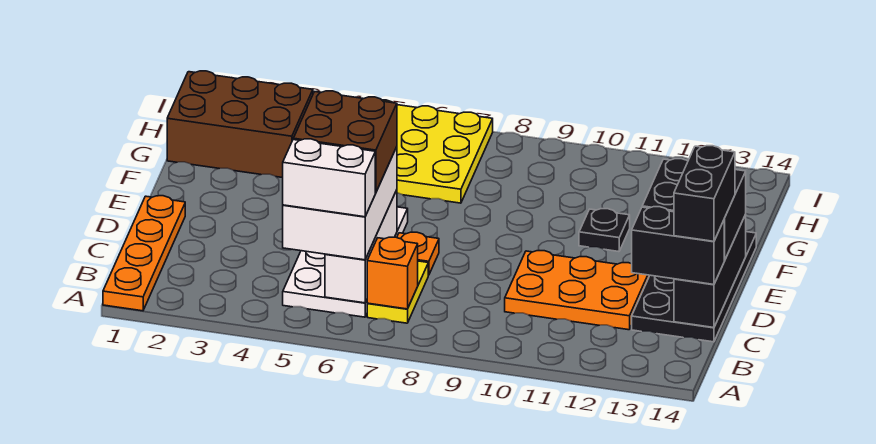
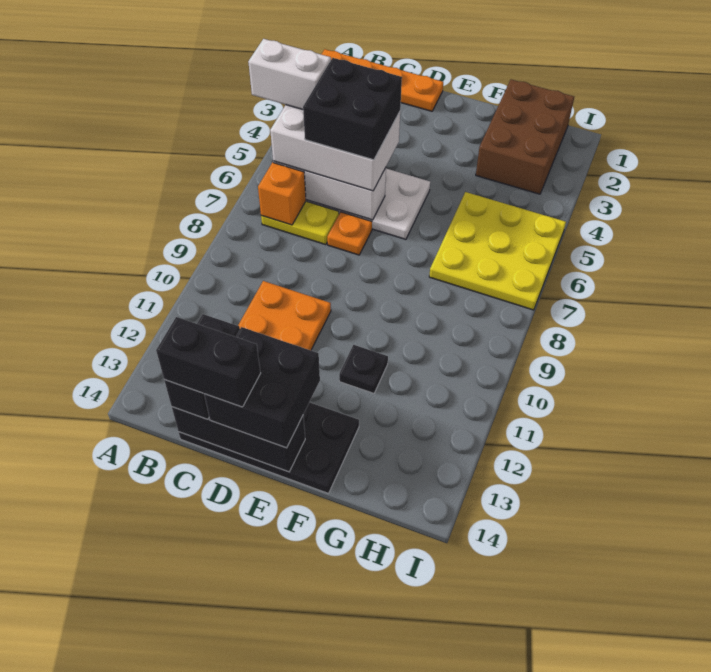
white 1x2 brick [283,139,375,217] -> white 1x2 brick turned to [248,39,331,109]
brown 2x2 brick [293,91,397,193] -> black 2x2 brick [303,58,402,160]

